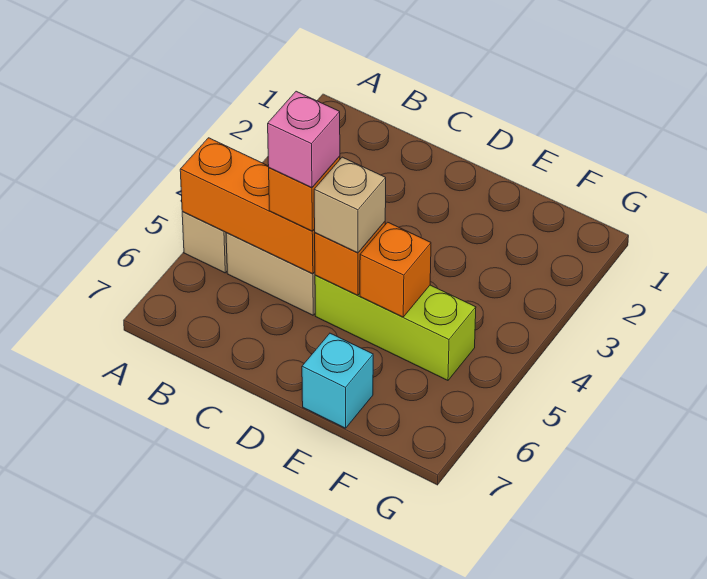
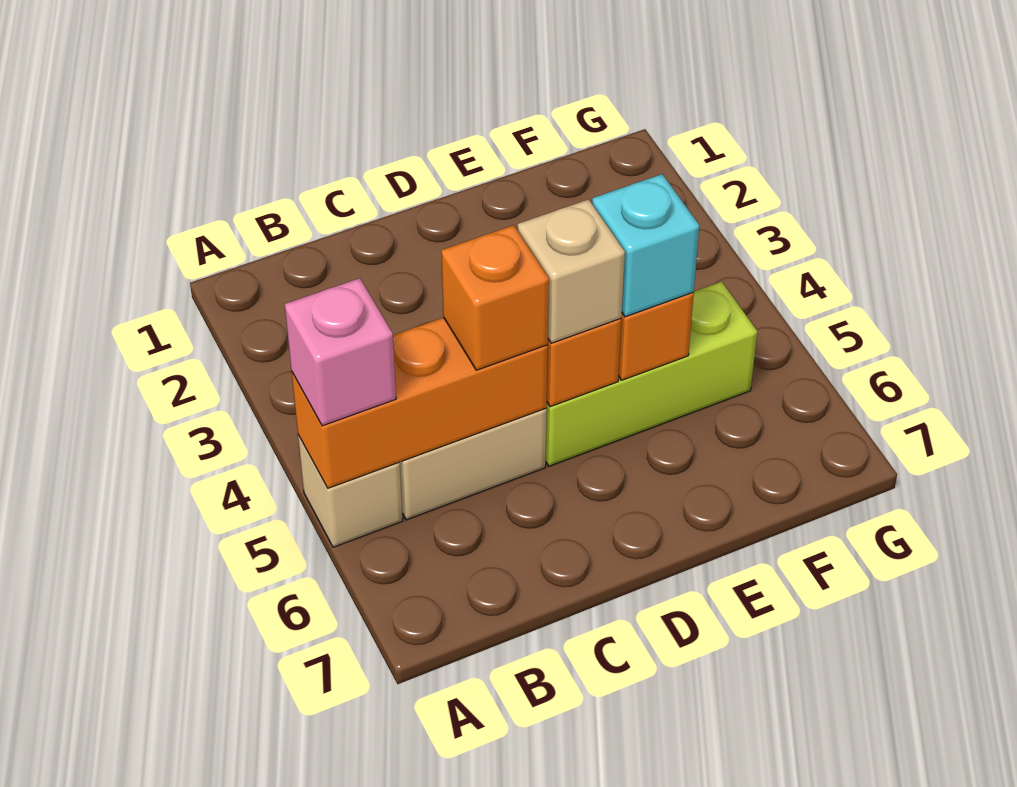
pink 1x1 brick [268,91,340,188] -> pink 1x1 brick moved to [285,278,396,426]
cyan 1x1 brick [302,333,373,428] -> cyan 1x1 brick moved to [592,174,699,317]

